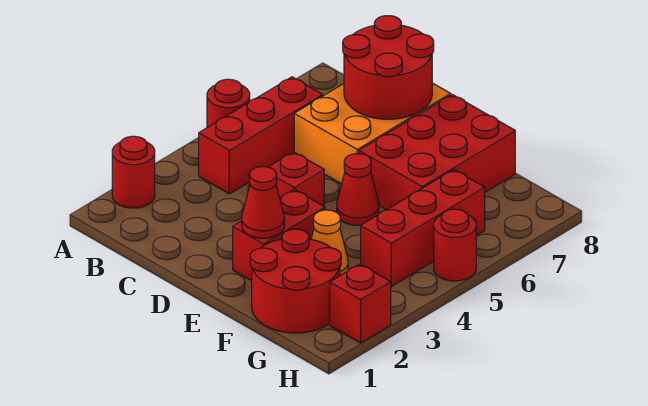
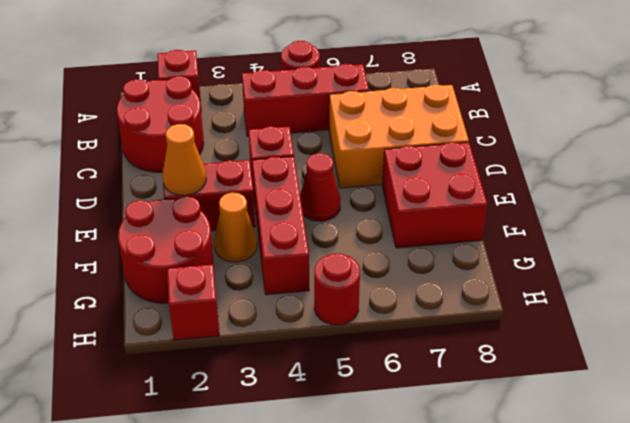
red 1x1 round brick [112,136,155,208] -> red 1x1 brick [157,50,201,104]
red 2x2 round brick [343,16,434,119] -> red 2x2 round brick moved to [117,76,204,172]
red 1x1 cone [242,167,284,238] -> orange 1x1 cone [162,124,206,195]
red 2x3 brick [359,95,515,210] -> red 2x2 brick [382,142,487,248]
red 1x3 brick [361,170,485,286] -> red 1x3 brick turned to [252,156,309,295]

